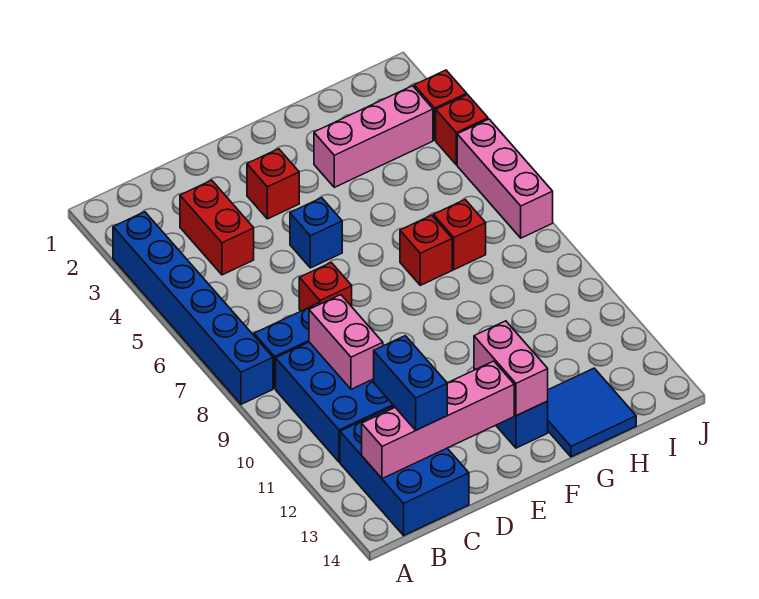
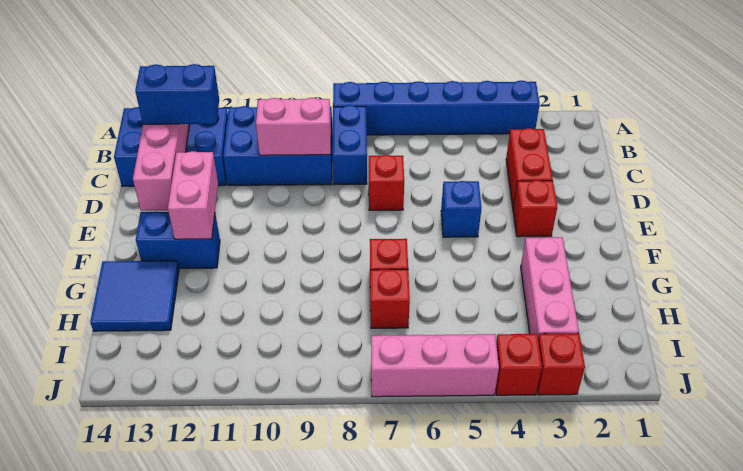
red 1x2 brick [180,180,254,275] -> red 1x2 brick turned to [506,128,553,208]
pink 1x2 brick [474,321,548,416] -> pink 1x2 brick turned to [168,151,218,239]

